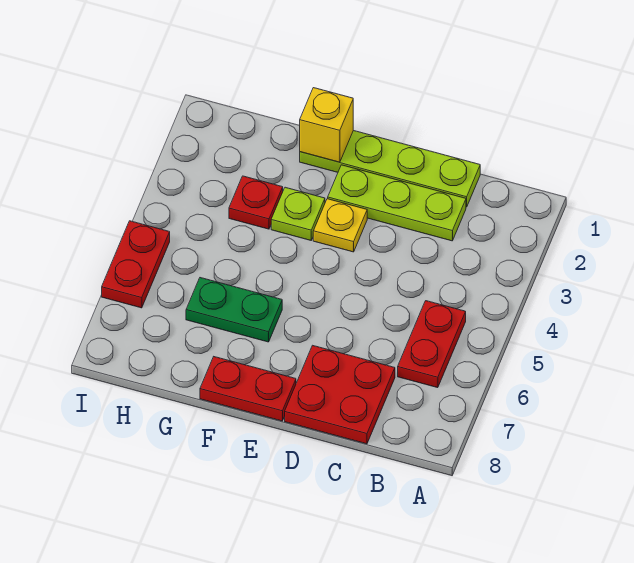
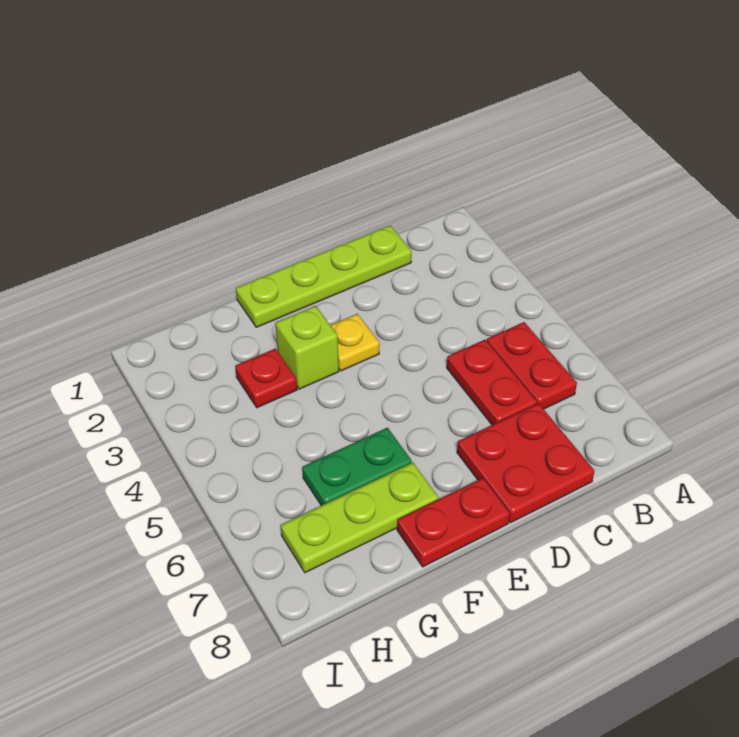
lime 1x3 plate [328,165,466,241] -> lime 1x3 plate moved to [281,463,438,573]
yellow 1x1 brick [300,88,353,162] -> none
lime 1x1 plate [271,187,325,240] -> lime 1x1 brick [275,306,339,389]
red 1x2 plate [102,221,170,308] -> red 1x2 plate moved to [447,340,537,425]

